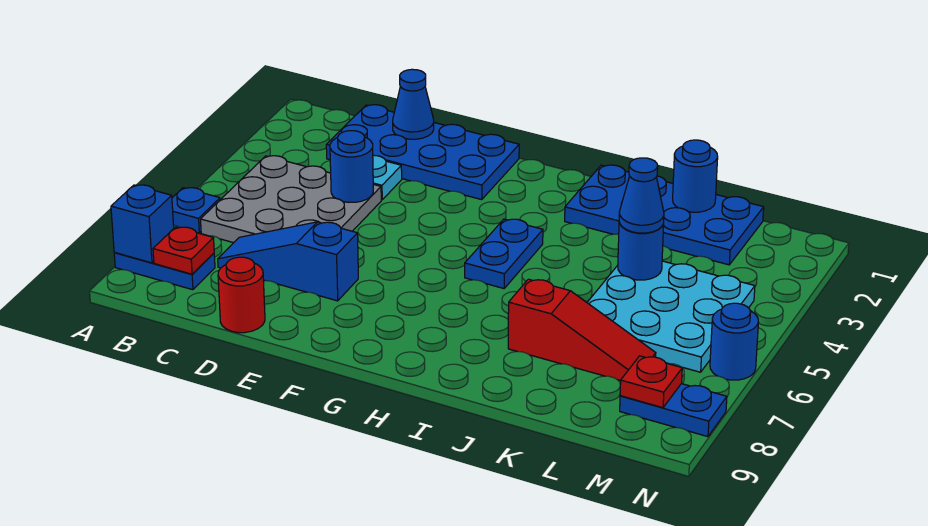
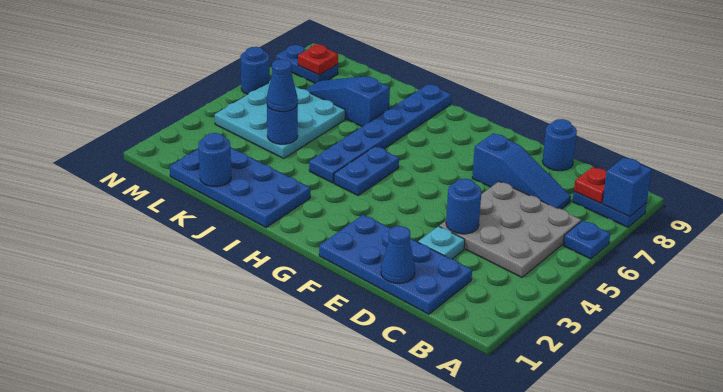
red 1x1 round brick [218,257,265,333] -> blue 1x1 round brick [542,119,577,171]
none -> blue 1x6 plate [309,84,451,183]
red 1x3 slope [508,279,656,381] -> blue 1x3 slope [305,76,390,127]

